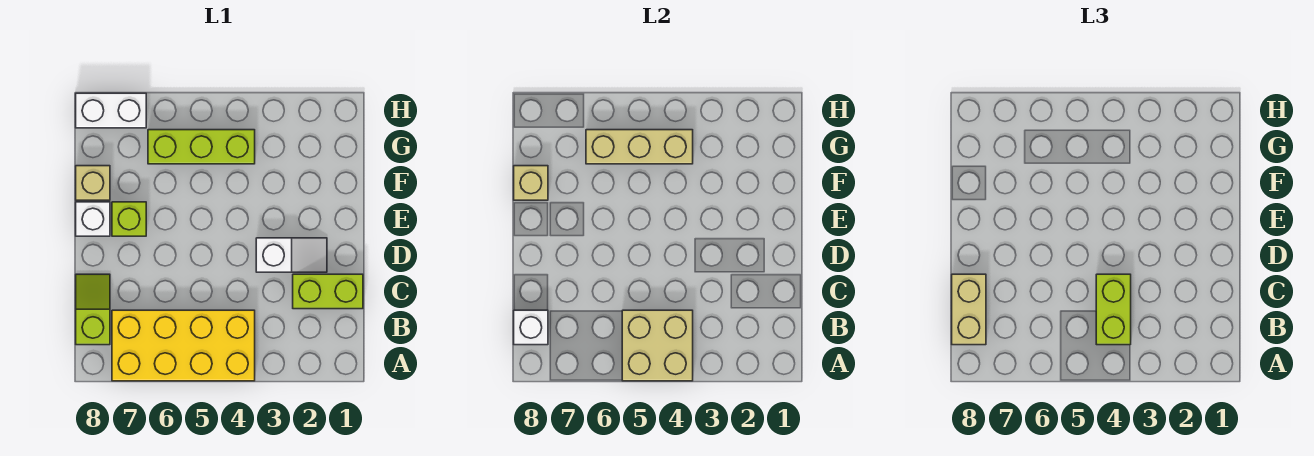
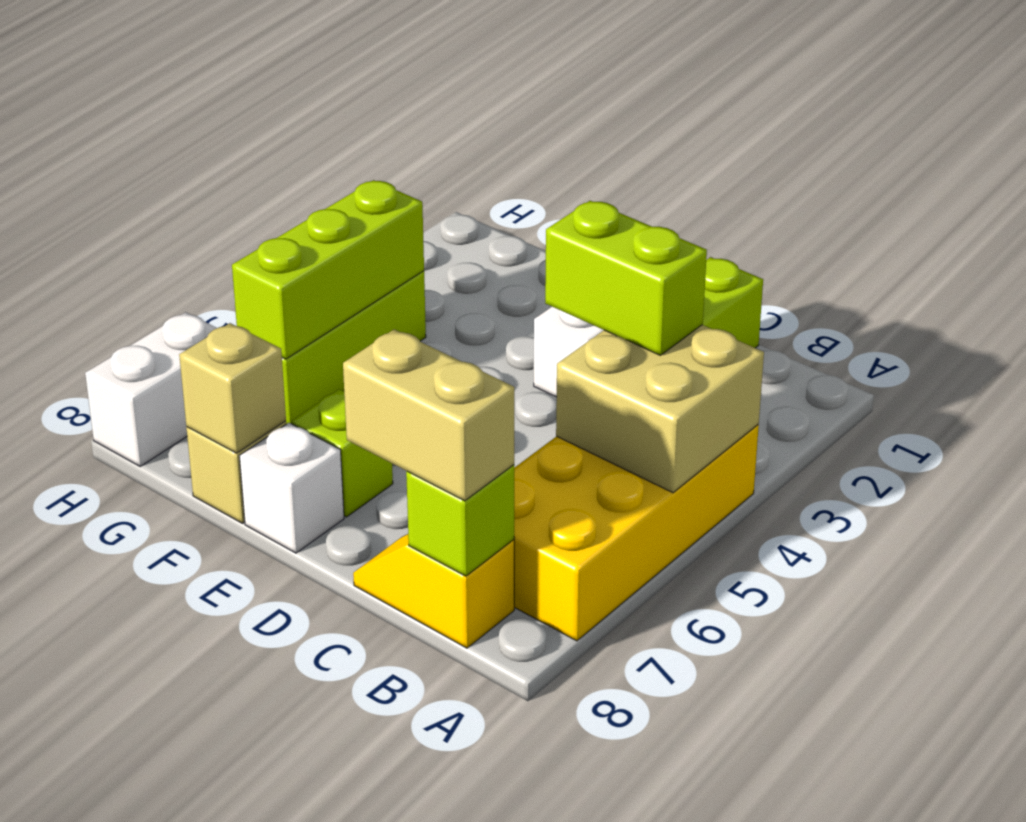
lime 1x2 slope [76,274,110,345] -> yellow 1x2 slope [353,534,514,648]
white 1x1 brick [514,310,548,345] -> lime 1x1 brick [406,465,514,576]
tan 1x3 brick [586,130,693,164] -> lime 1x3 brick [232,180,424,359]

